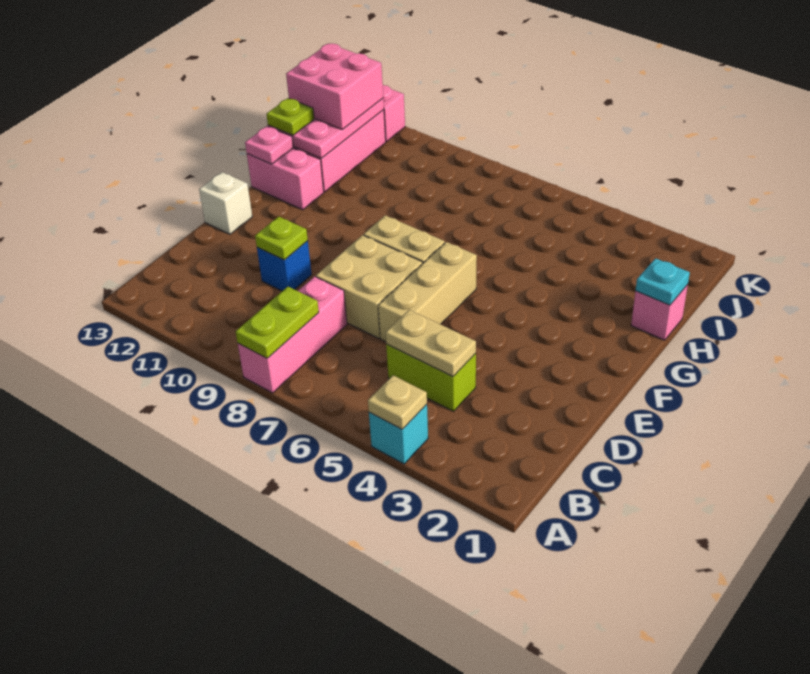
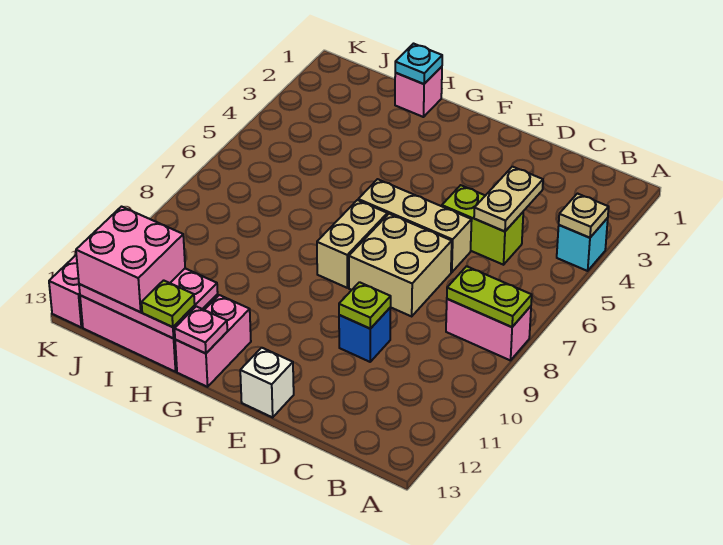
pink 1x3 brick [238,276,347,393] -> pink 1x2 brick [446,299,531,360]
lime 1x2 brick [386,344,476,411] -> lime 1x2 brick turned to [442,185,523,265]

